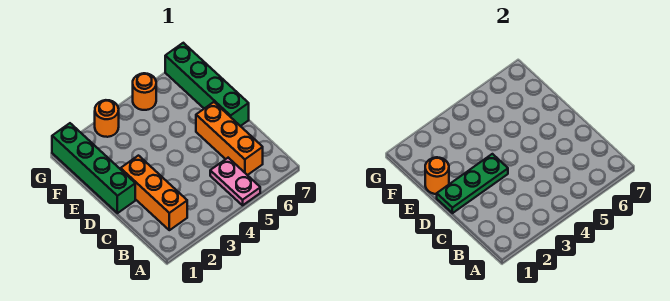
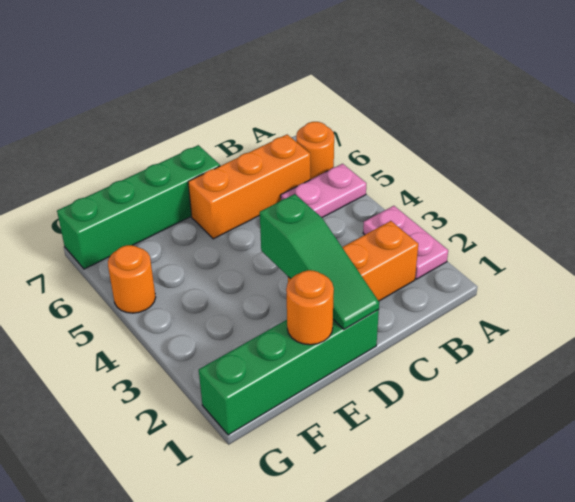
none -> pink 1x2 plate [363,206,448,279]
green 1x3 plate [437,154,508,213] -> green 1x3 slope [260,194,379,329]
orange 1x1 round brick [95,100,119,137] -> orange 1x1 round brick moved to [296,122,334,179]

